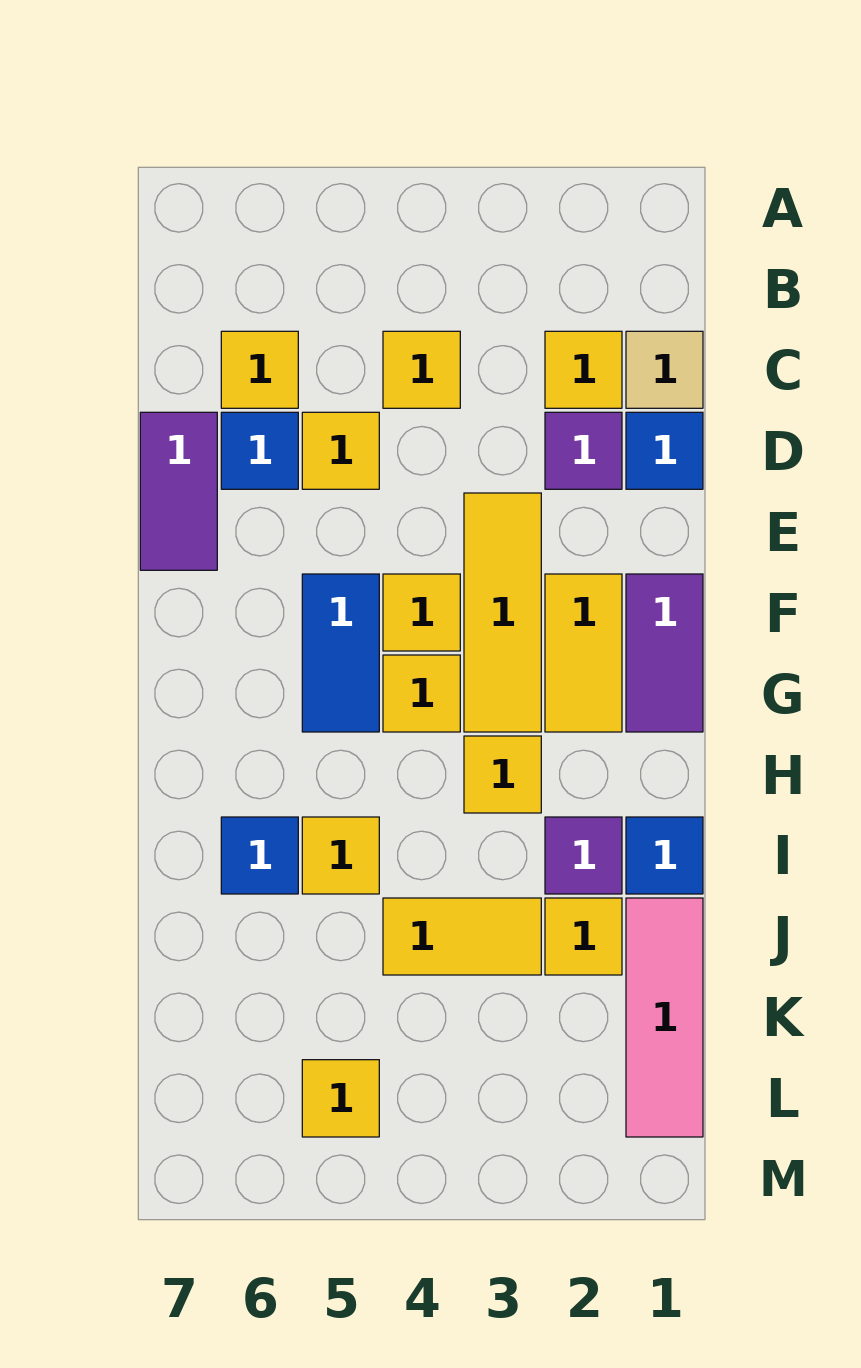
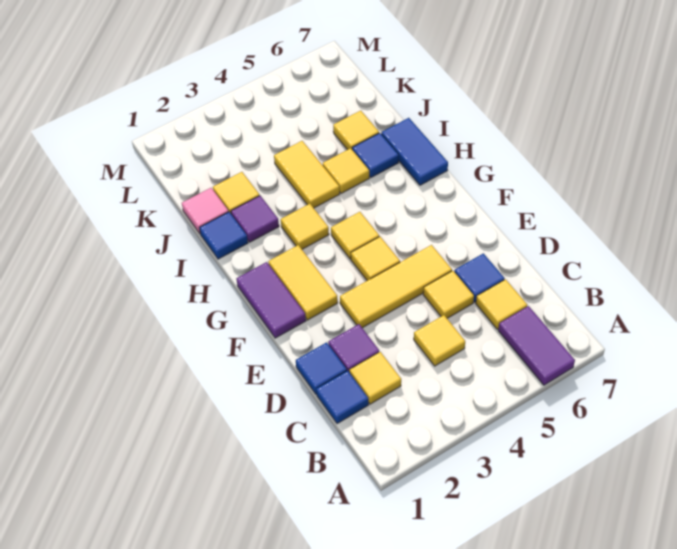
tan 1x1 tile [626,331,703,408] -> blue 1x1 tile [316,371,369,424]
purple 1x2 tile [140,412,217,570] -> purple 1x2 tile moved to [498,306,575,385]
yellow 1x3 tile [464,493,541,732] -> yellow 1x3 tile turned to [340,245,452,328]
blue 1x2 tile [302,574,379,732] -> blue 1x2 tile moved to [381,118,448,185]
pink 1x3 tile [626,898,703,1137] -> pink 1x1 tile [182,188,229,234]
yellow 1x2 tile [383,898,541,975] -> yellow 1x2 tile turned to [274,141,340,208]
yellow 1x1 tile [302,1060,379,1137] -> yellow 1x1 tile moved to [333,111,379,150]

